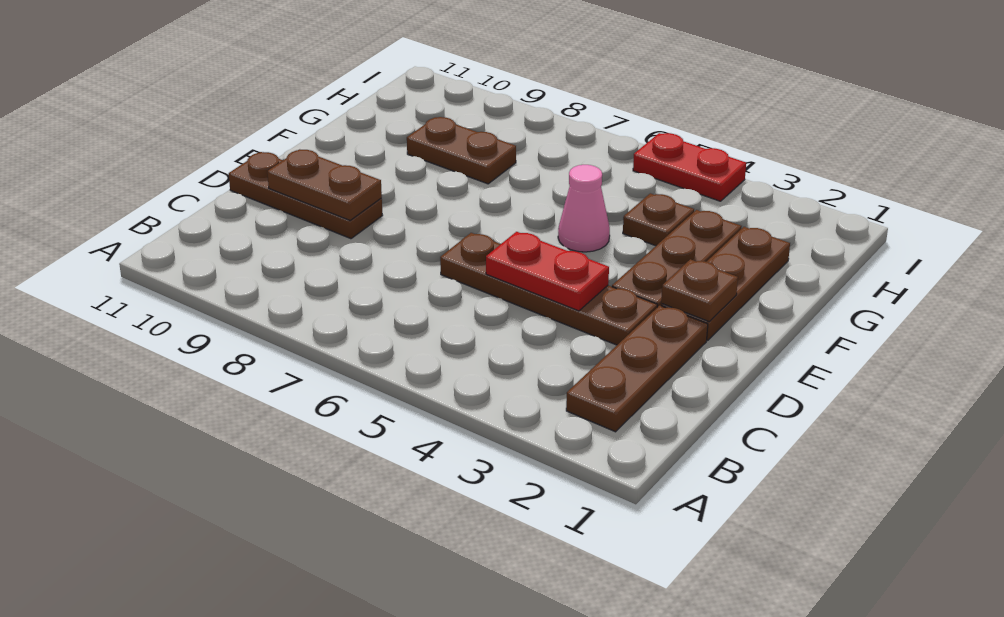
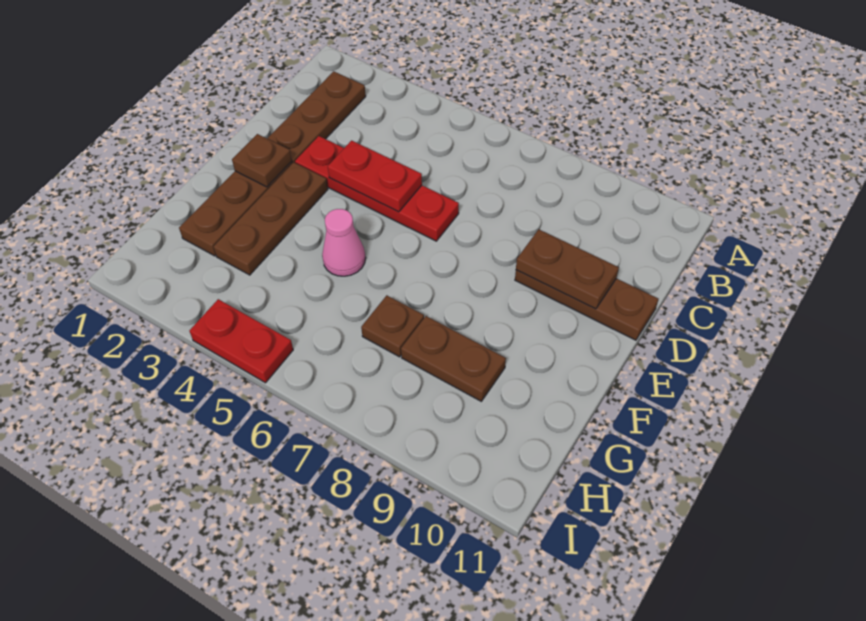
brown 1x4 plate [440,233,657,345] -> red 1x4 plate [295,136,459,241]
brown 1x1 plate [623,193,694,246] -> brown 1x1 plate moved to [361,295,424,357]

